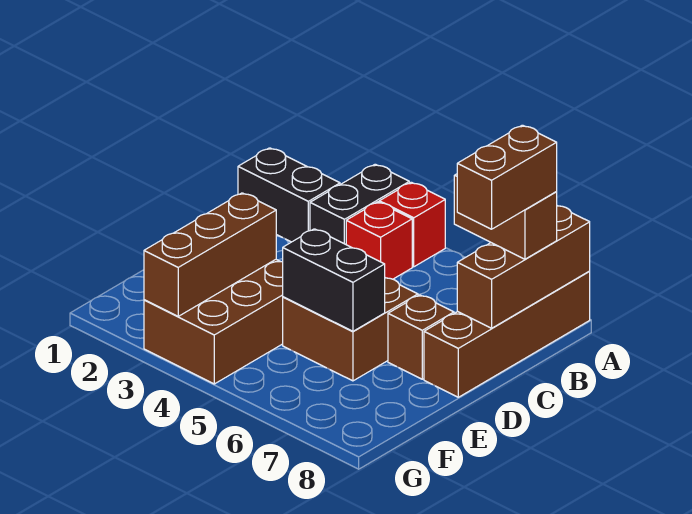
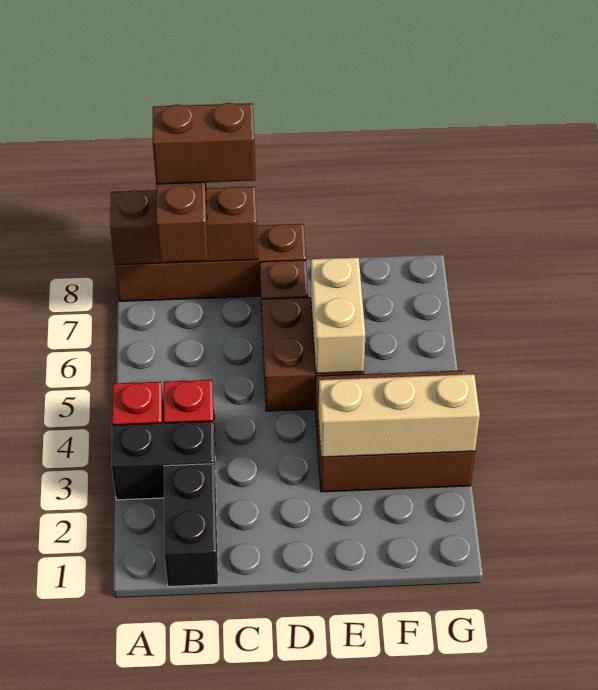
brown 1x3 brick [144,193,276,316] -> tan 1x3 brick [319,374,480,457]
black 1x2 brick [283,229,385,331] -> tan 1x2 brick [311,258,365,374]

